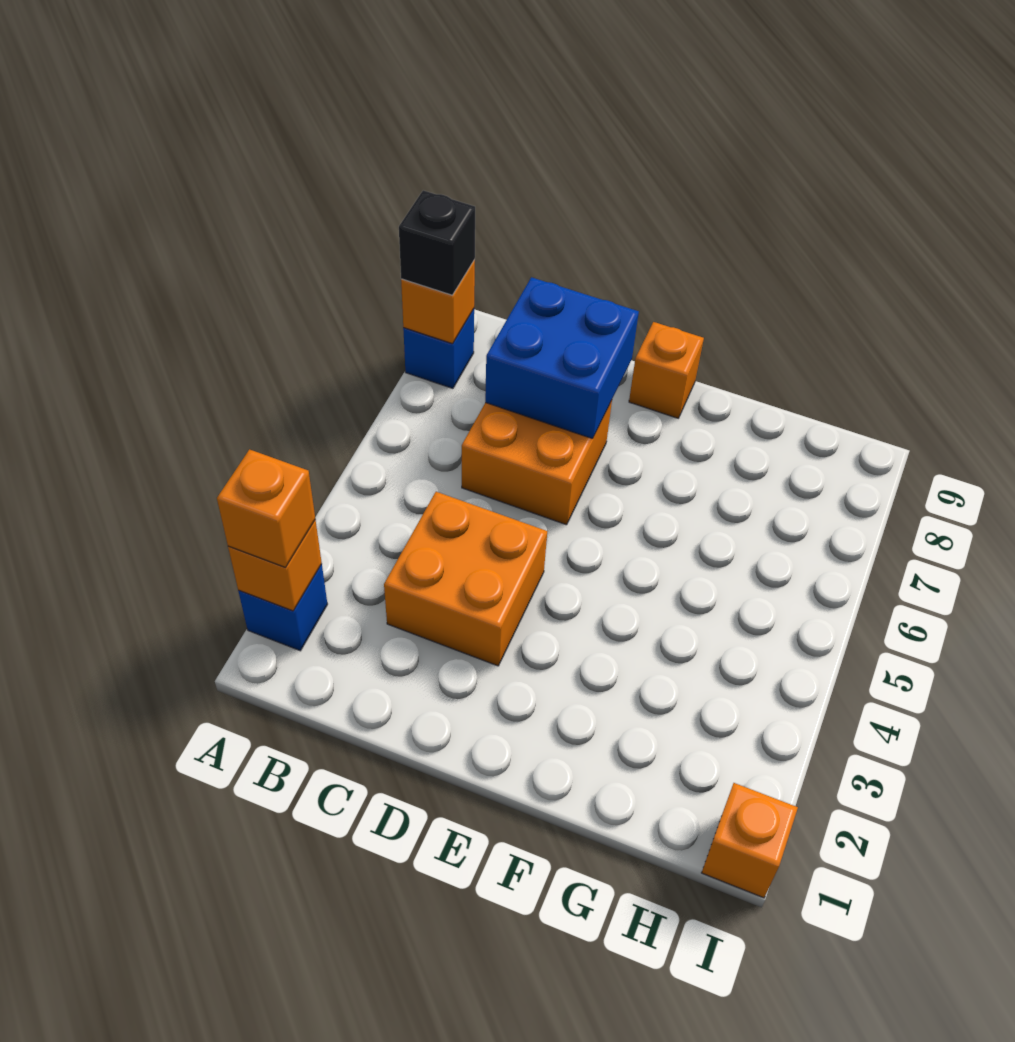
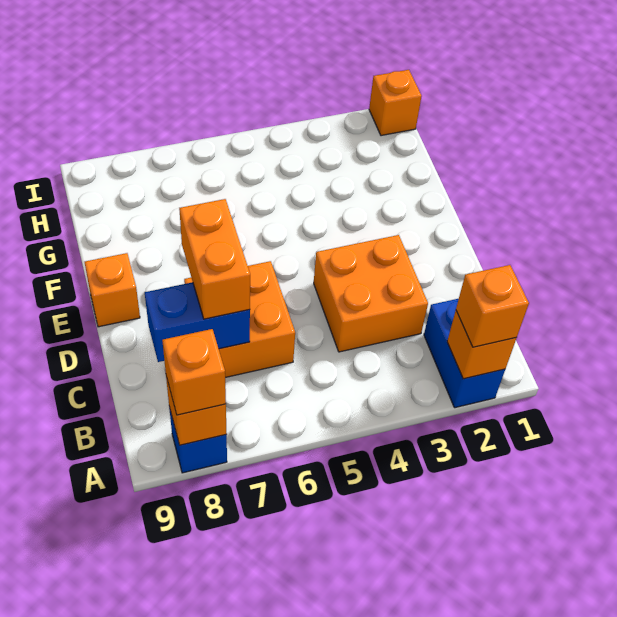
blue 1x1 brick [238,564,327,651] -> blue 1x2 brick [424,299,505,408]
black 1x1 brick [399,190,475,295] -> orange 1x1 brick [162,329,226,415]
blue 2x2 brick [485,277,639,439] -> blue 1x2 brick [145,282,250,362]
none -> orange 1x2 brick [179,199,250,319]

